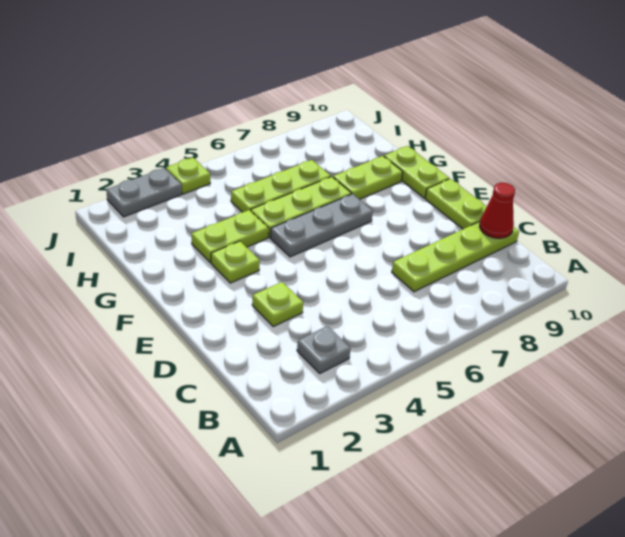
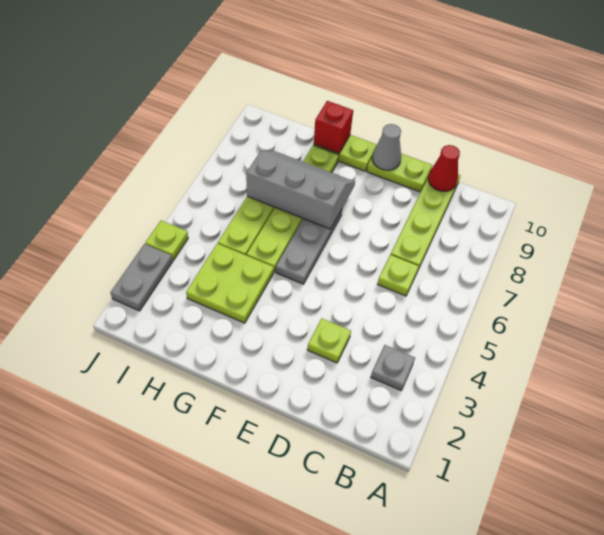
none -> grey 1x1 cone [372,124,401,170]
lime 1x1 plate [211,241,260,283] -> lime 1x1 plate moved to [378,255,419,296]
none -> grey 2x3 slope [246,151,355,229]
lime 1x2 plate [191,210,268,263] -> lime 2x2 plate [186,244,274,323]
none -> red 1x1 brick [314,101,353,153]

